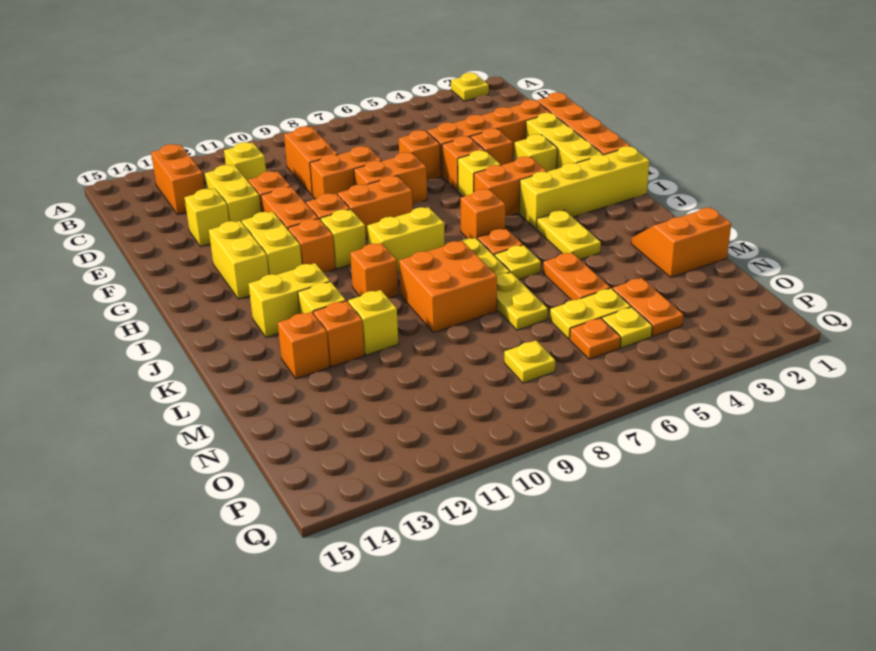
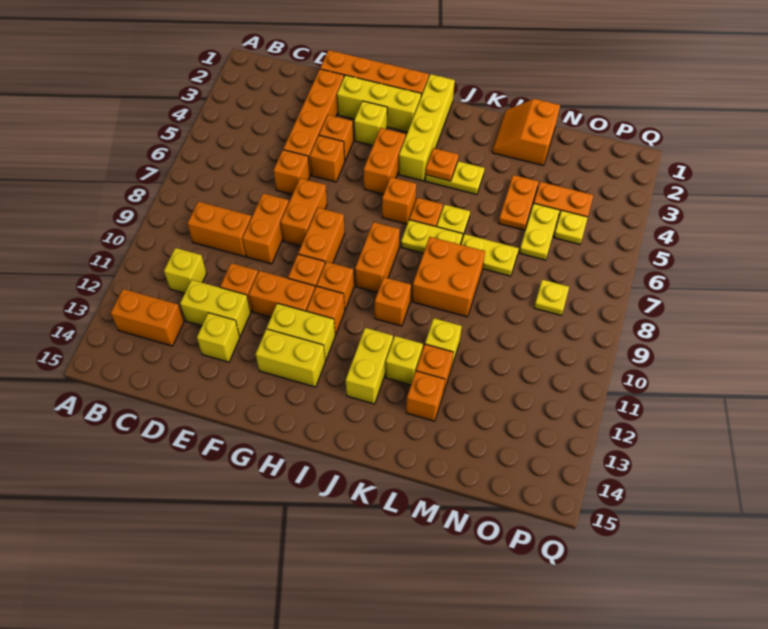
yellow 1x1 plate [451,73,489,101] -> none
yellow 1x1 brick [458,150,501,197] -> none
yellow 1x1 brick [320,209,366,269] -> orange 1x1 brick [317,262,354,310]
yellow 1x2 brick [367,207,445,272] -> orange 1x2 brick [355,222,400,293]
orange 1x2 plate [543,253,610,300] -> orange 1x2 plate turned to [499,175,539,230]
orange 1x1 plate [570,318,621,359] -> orange 1x1 plate moved to [425,148,459,181]

